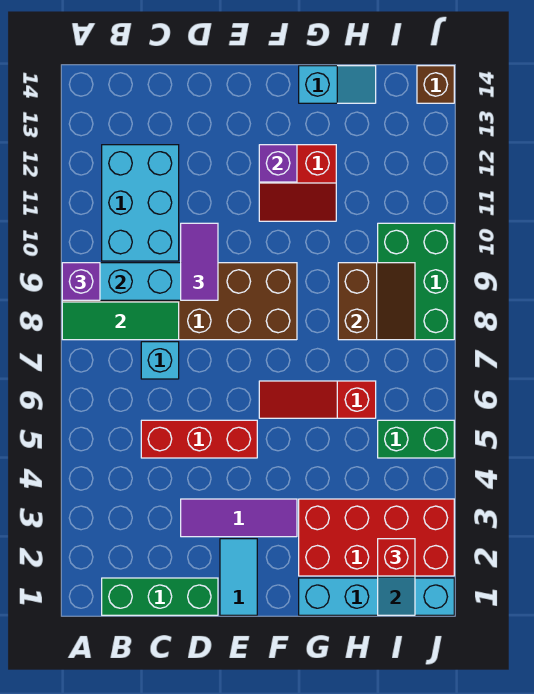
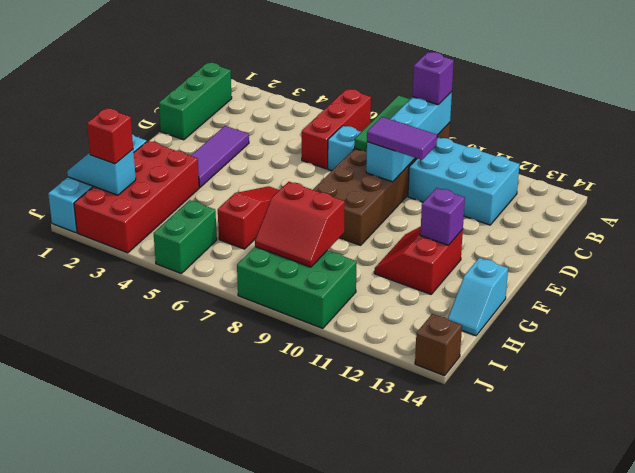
red 1x3 brick [141,420,257,458] -> red 1x3 brick moved to [302,89,371,169]
cyan 1x2 tile [220,539,257,615] -> none
brown 2x2 slope [338,263,415,340] -> red 2x2 slope [255,182,345,267]

